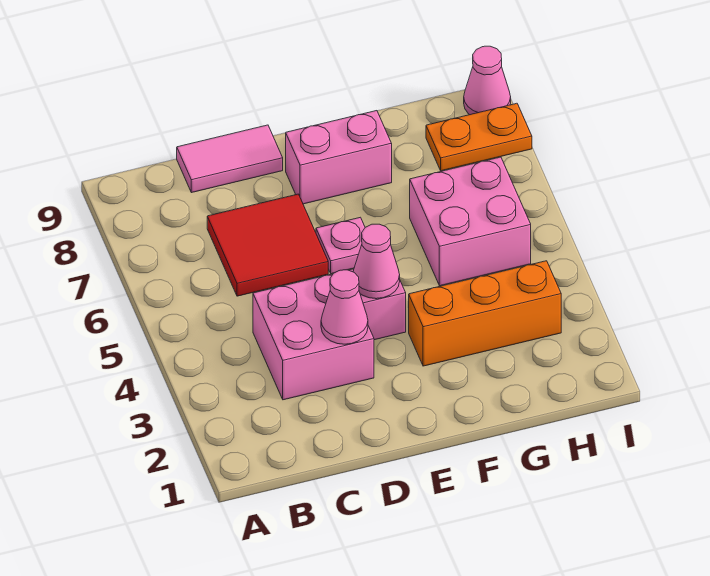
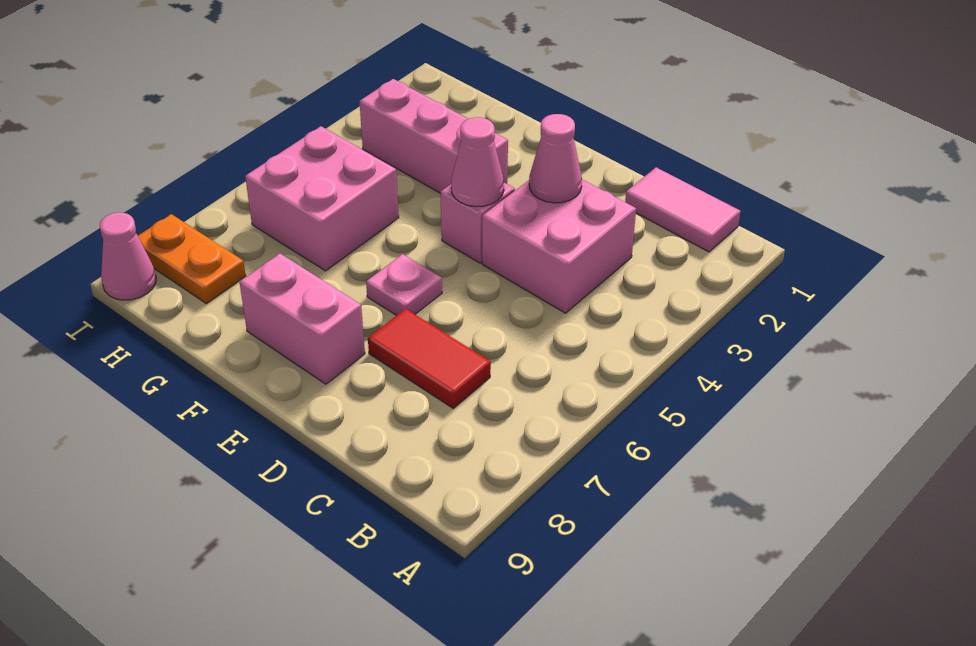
red 2x2 tile [207,194,328,296] -> red 1x2 tile [368,309,491,408]
pink 1x2 tile [177,125,283,193] -> pink 1x2 tile moved to [625,167,741,252]
orange 1x3 brick [408,261,561,366] -> pink 1x3 brick [359,79,508,193]

